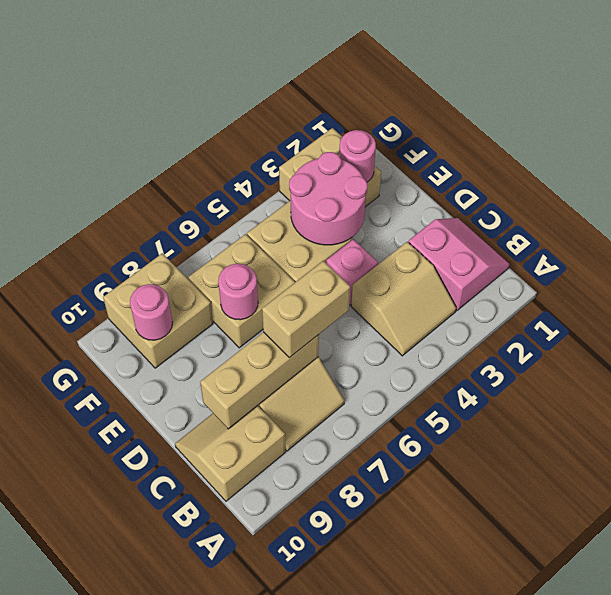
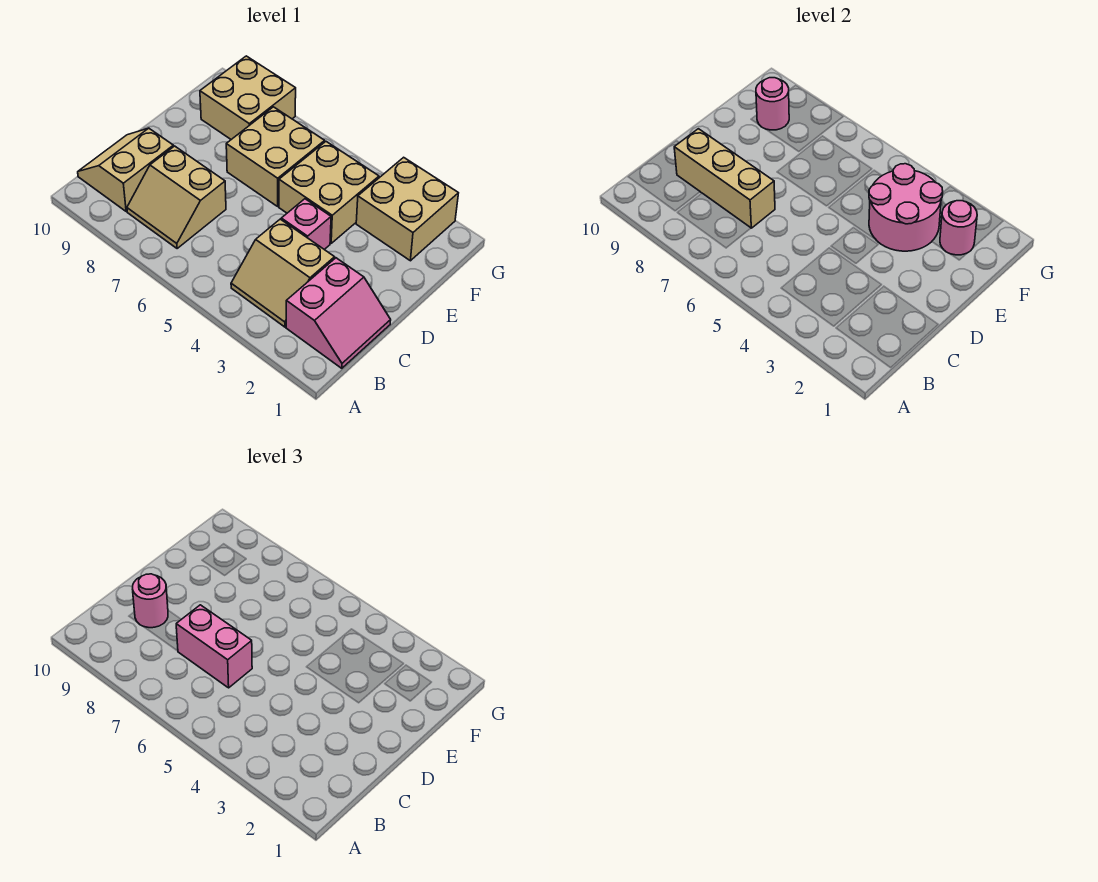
tan 2x2 slope [175,406,285,501] -> tan 2x2 slope turned to [78,128,173,212]
tan 1x2 brick [262,261,350,358] -> pink 1x2 brick [176,605,252,688]
pink 1x1 round brick [218,264,258,320] -> pink 1x1 round brick moved to [133,574,168,628]

